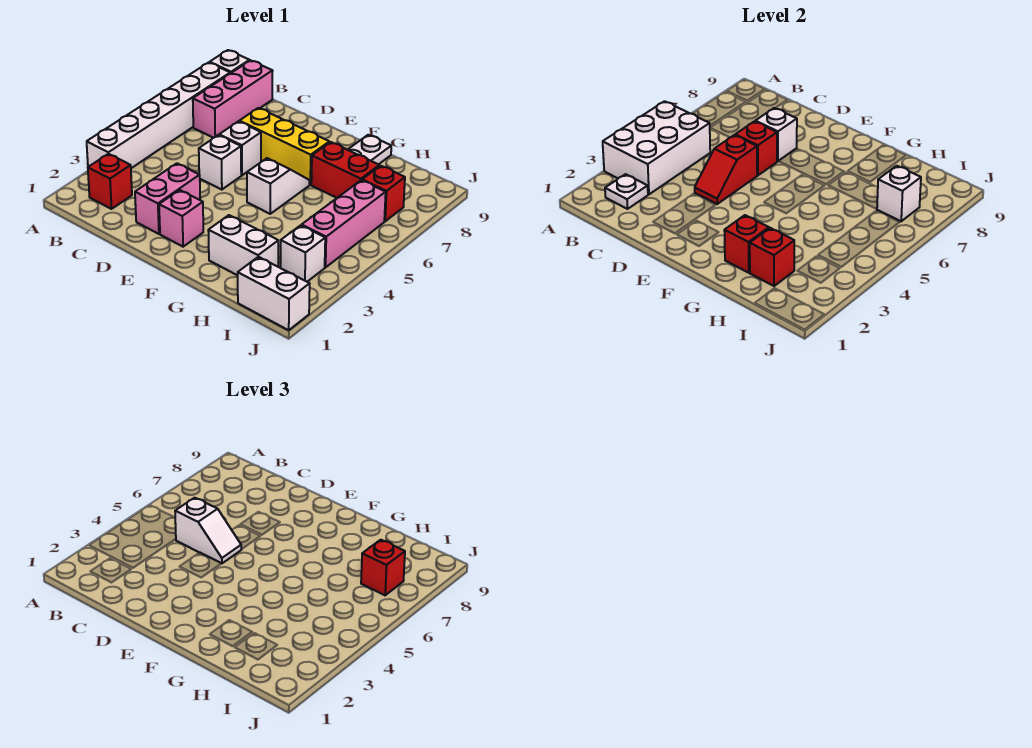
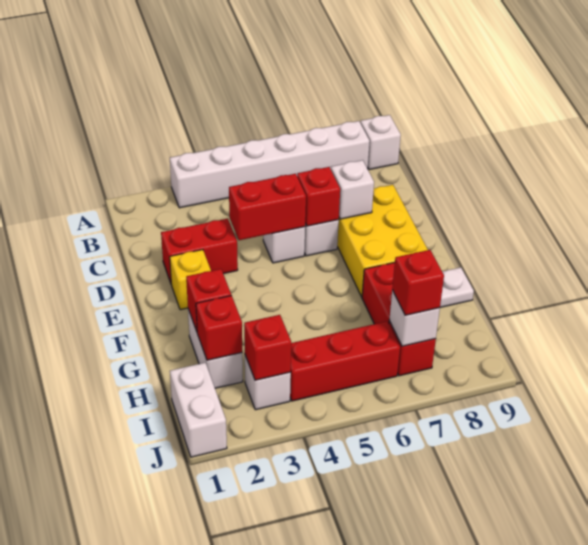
white 2x3 brick [603,101,710,194] -> none
red 1x1 brick [88,154,132,209] -> red 1x1 brick moved to [244,315,291,380]
white 1x1 plate [605,174,648,209] -> none
pink 1x3 brick [193,60,273,138] -> none
white 1x2 slope [175,498,241,564] -> none
pink 1x2 brick [135,163,200,234] -> red 1x2 brick [161,219,238,283]
red 1x2 slope [695,135,757,204] -> red 1x2 brick [229,174,306,240]
yellow 1x3 brick [239,108,329,185] -> yellow 2x3 brick [337,185,428,297]
pink 1x1 brick [159,190,203,247] -> yellow 1x1 brick [170,250,211,310]
white 1x2 slope [247,158,309,214] -> none
pink 1x3 brick [302,180,386,267] -> red 1x3 brick [290,321,400,401]

